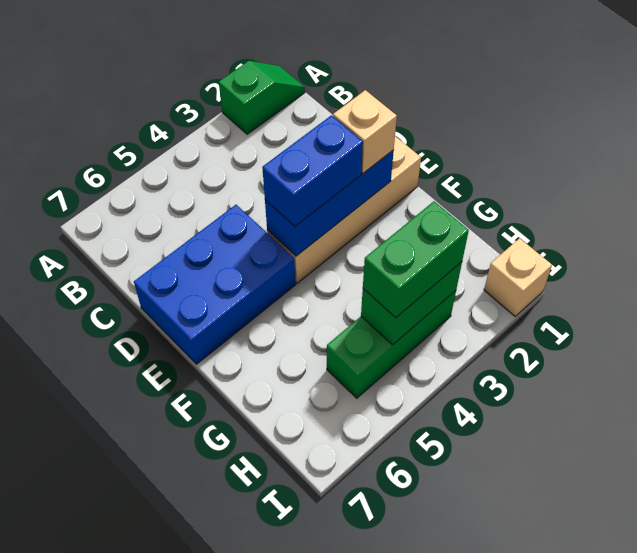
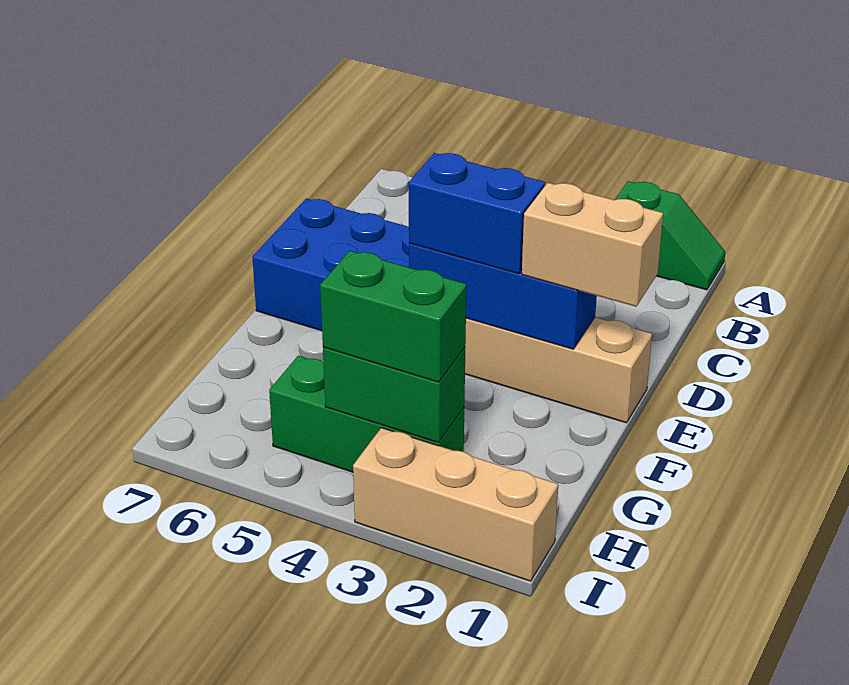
tan 1x1 brick [333,90,397,173] -> tan 1x2 brick [522,183,663,307]
tan 1x1 brick [484,238,552,316] -> tan 1x3 brick [353,428,558,581]

